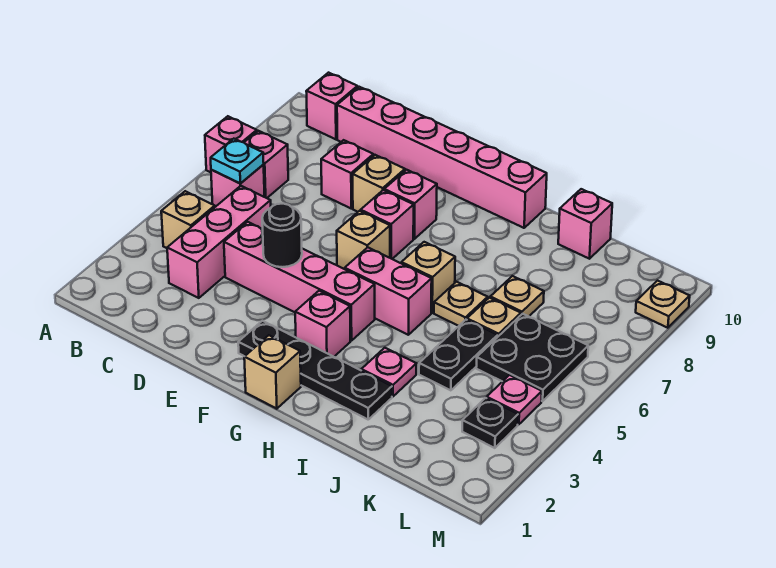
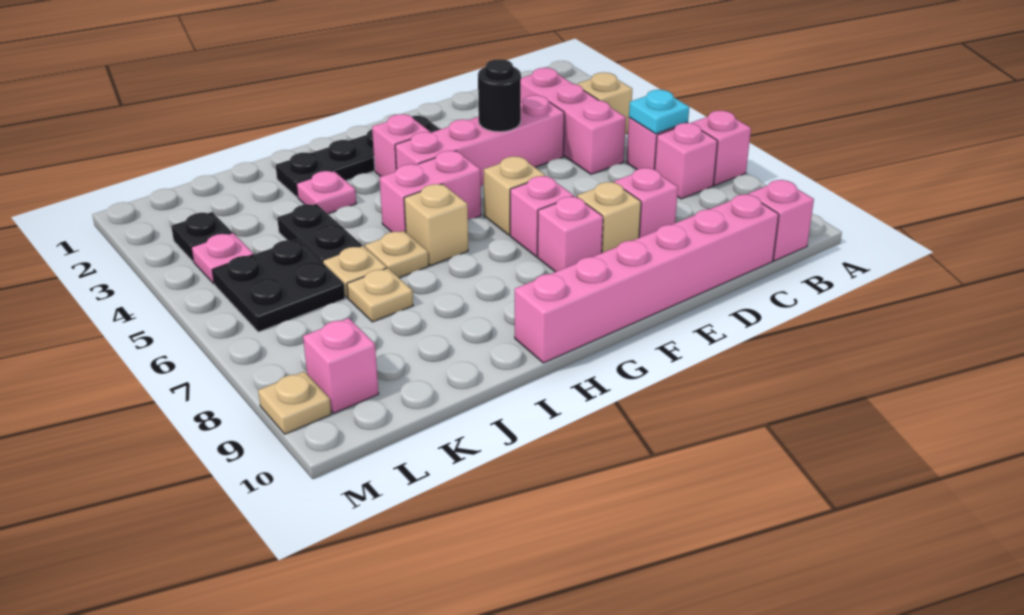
tan 1x1 brick [244,335,301,409] -> none
pink 1x1 brick [558,189,612,259] -> pink 1x1 brick moved to [303,318,379,413]

